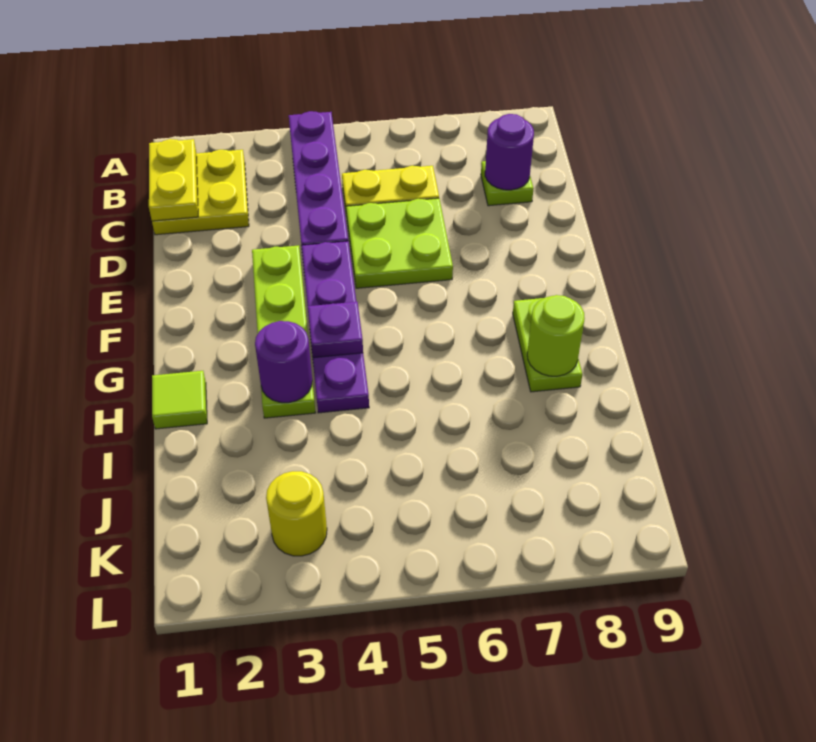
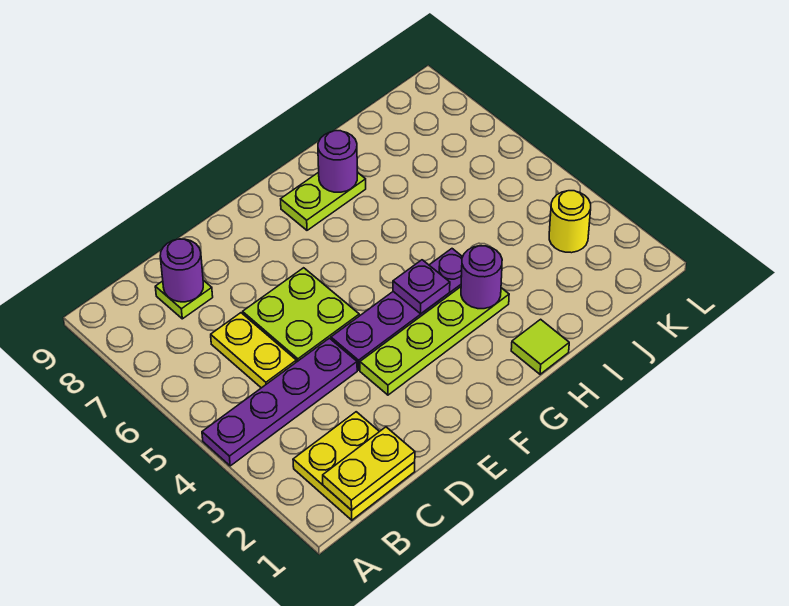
lime 1x1 round brick [527,295,585,376] -> purple 1x1 round brick [318,131,357,192]

